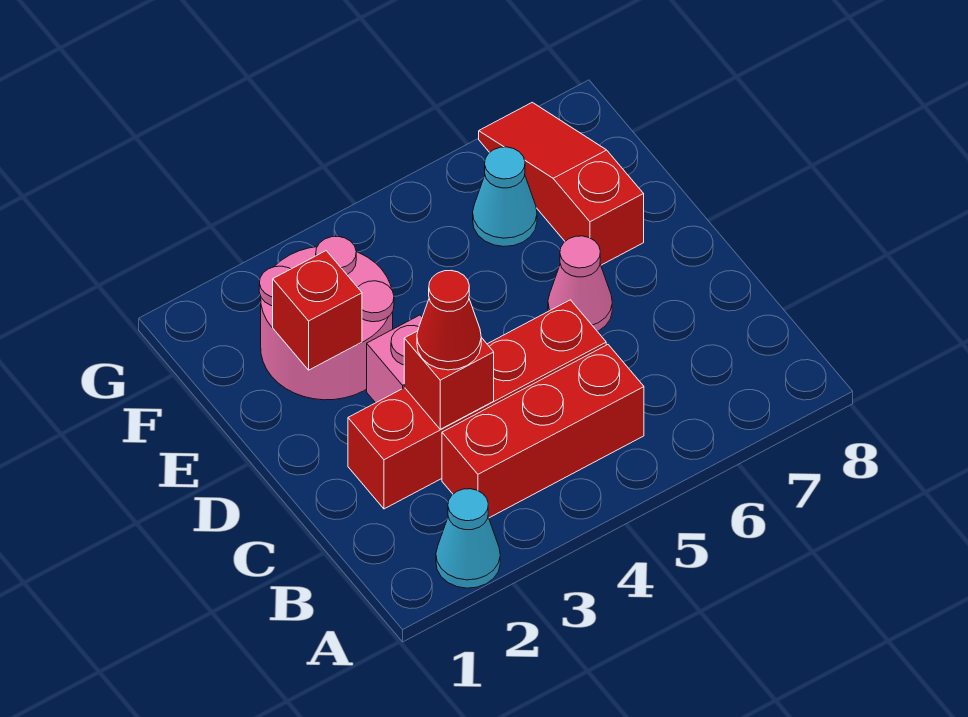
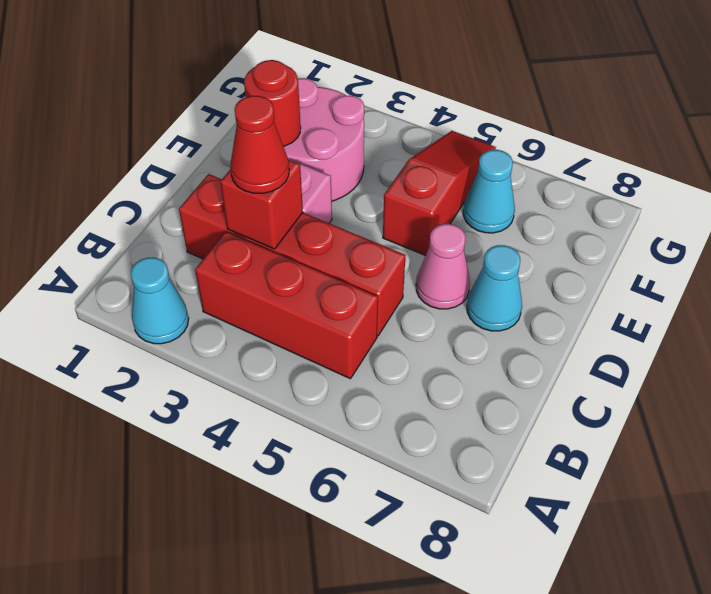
none -> cyan 1x1 cone [467,245,522,331]
red 1x1 brick [273,251,362,370] -> red 1x1 round brick [244,60,301,146]
red 1x3 slope [479,102,644,265] -> red 1x3 slope moved to [383,131,496,256]

